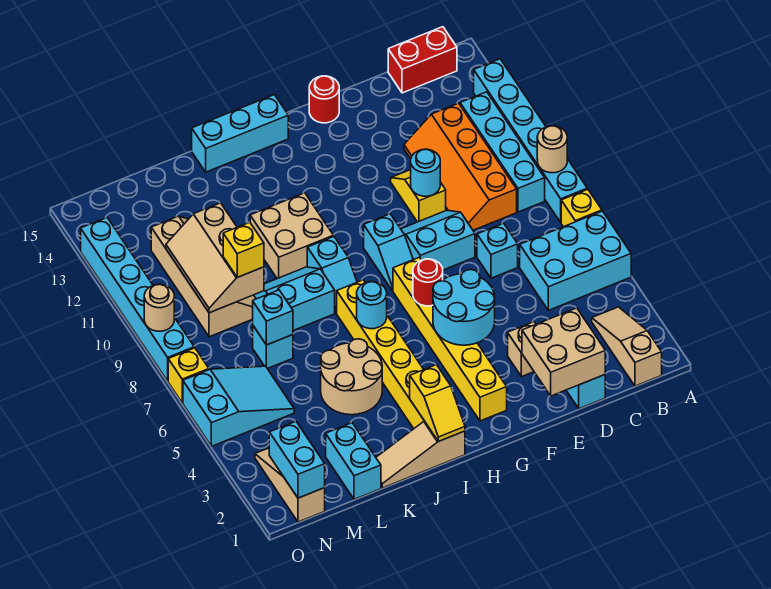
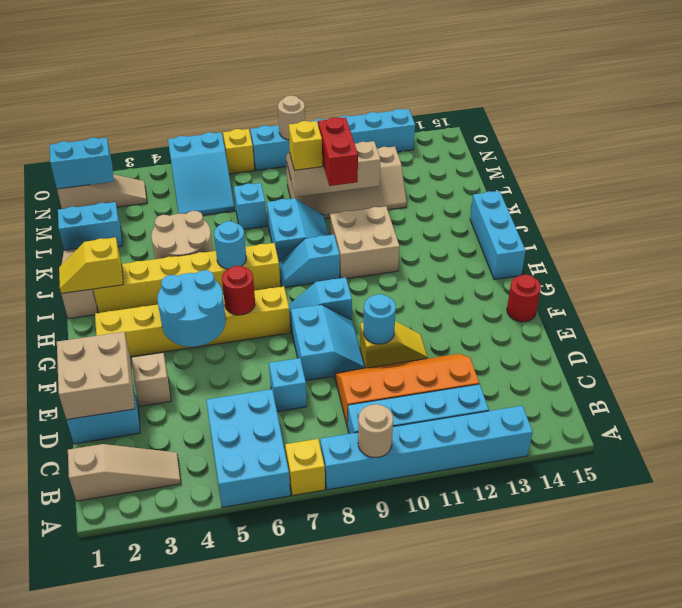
red 1x2 brick [388,27,457,93] -> red 1x2 brick moved to [318,117,358,186]
cyan 1x1 brick [253,290,293,345] -> none

